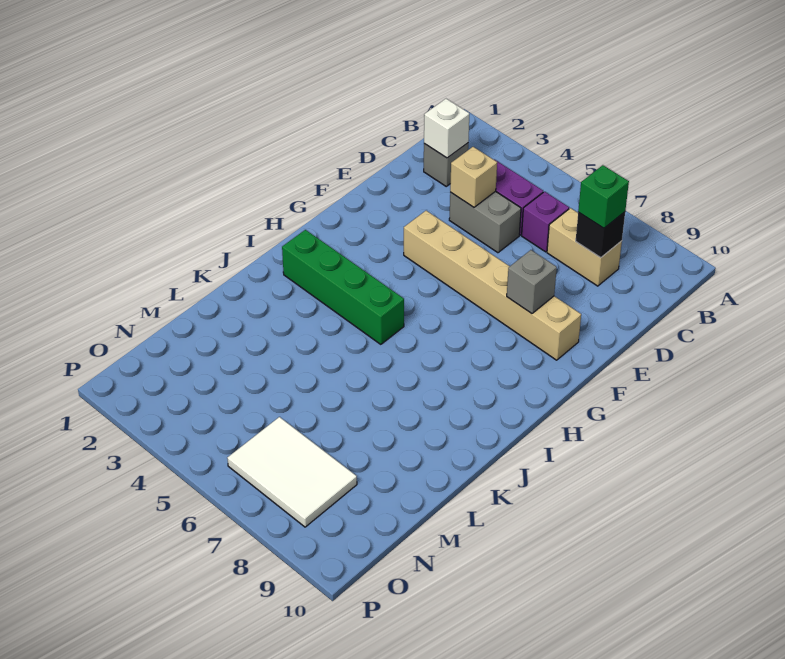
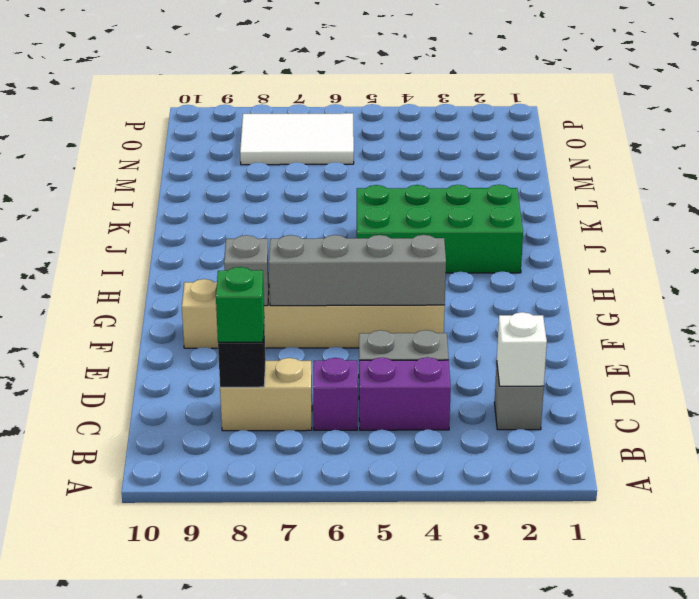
tan 1x1 brick [450,147,497,207] -> none
none -> grey 1x4 brick [269,235,446,306]
green 1x4 brick [282,230,404,344] -> green 2x4 brick [357,185,523,273]

